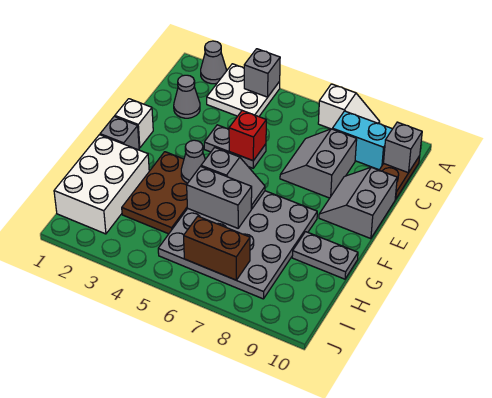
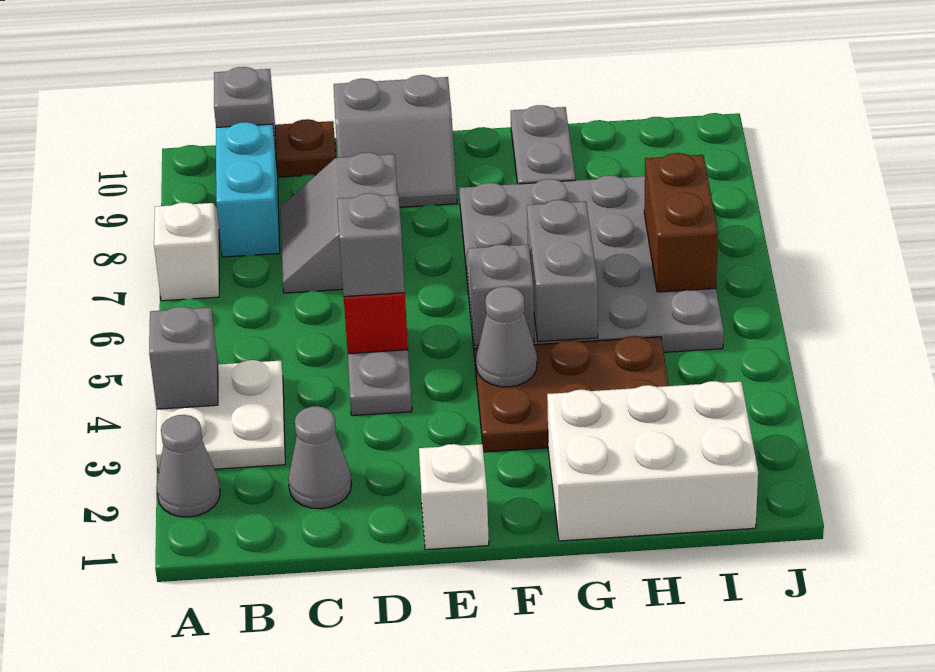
grey 2x2 slope [280,129,357,198] -> grey 2x2 slope turned to [281,153,398,293]
grey 1x1 brick [100,116,139,150] -> grey 1x1 brick moved to [337,193,405,297]

